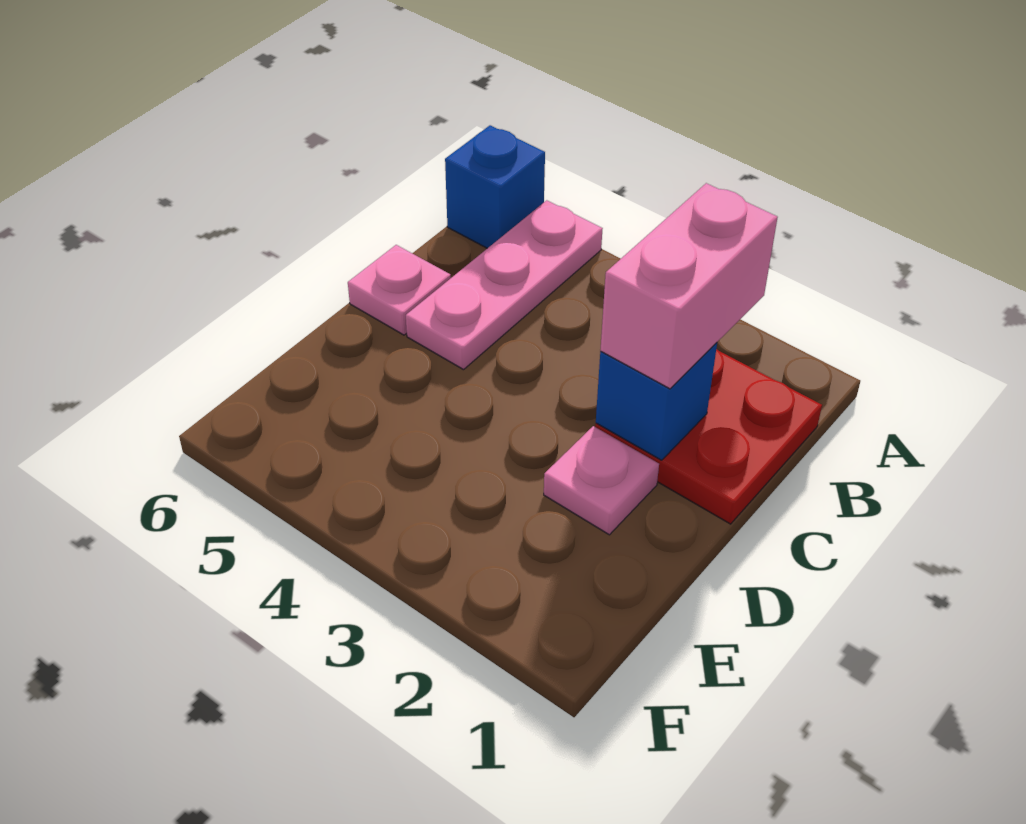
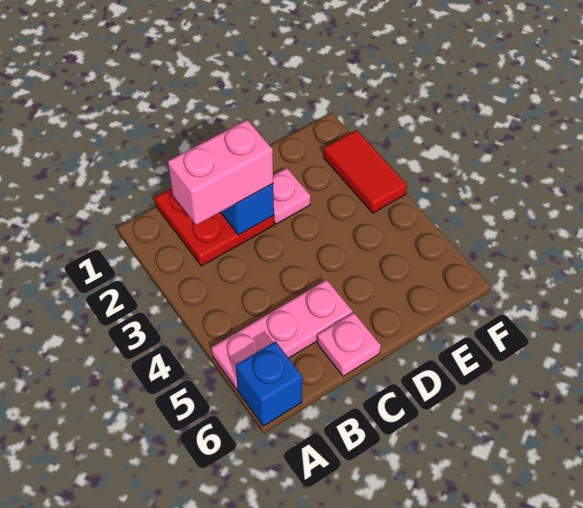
none -> red 1x2 tile [324,130,407,213]

